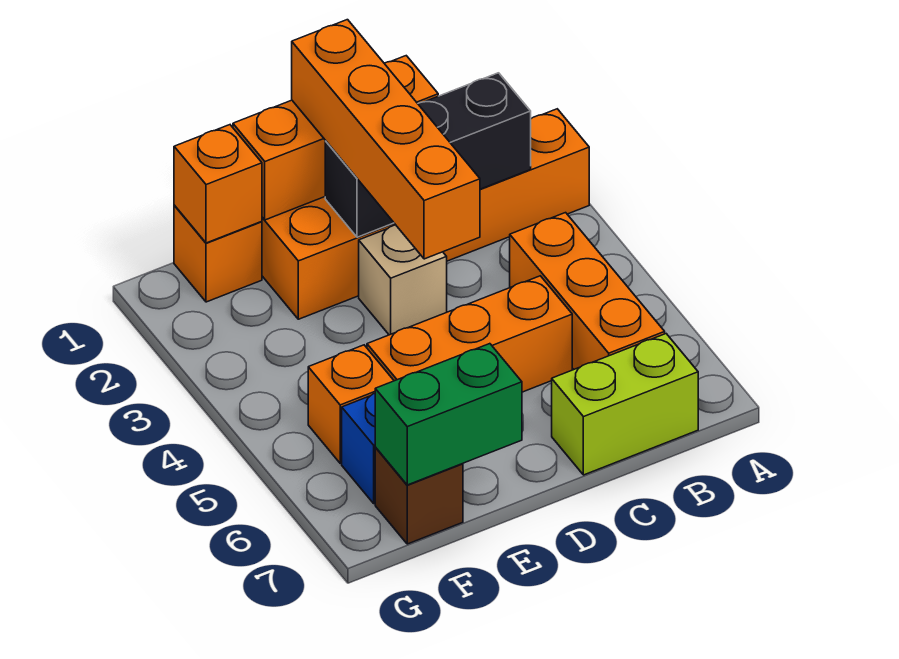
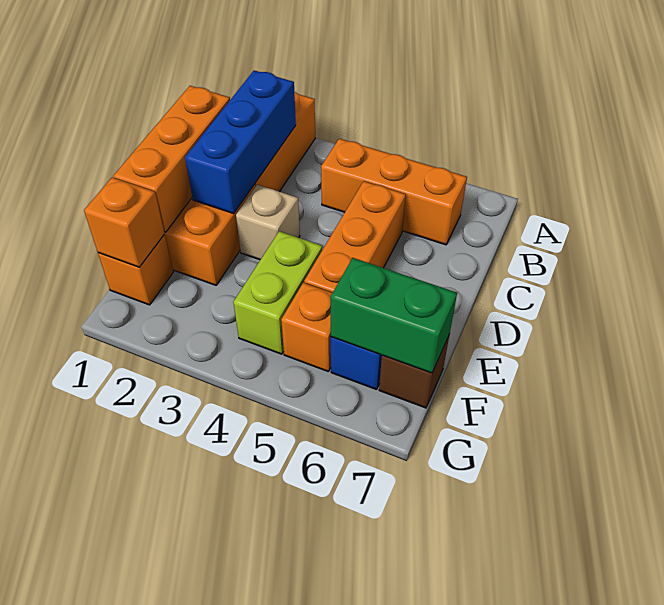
black 1x3 brick [325,73,531,237] -> blue 1x3 brick [185,71,296,214]
lime 1x2 brick [552,334,698,475] -> lime 1x2 brick moved to [233,231,322,354]
orange 1x4 brick [292,20,480,259] -> none
green 1x2 brick [375,344,522,485] -> green 1x2 brick turned to [331,258,457,373]

